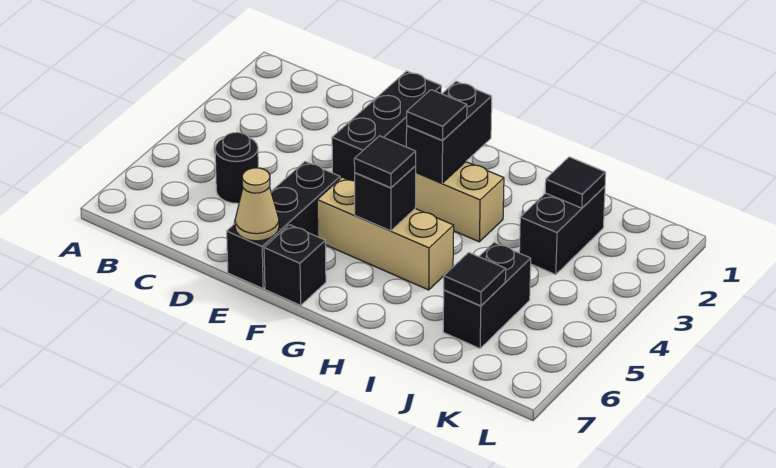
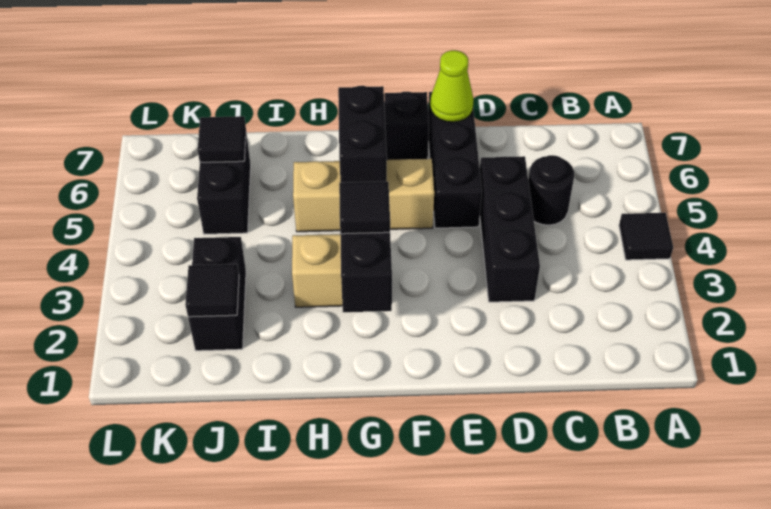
black 1x3 brick [332,71,441,181] -> black 1x3 brick moved to [480,156,540,302]
tan 1x1 cone [235,168,279,241] -> lime 1x1 cone [430,50,474,122]
black 1x1 brick [355,166,416,231] -> black 1x2 brick [338,86,387,183]
black 1x1 tile [354,136,416,188] -> black 1x1 tile moved to [619,213,673,260]

